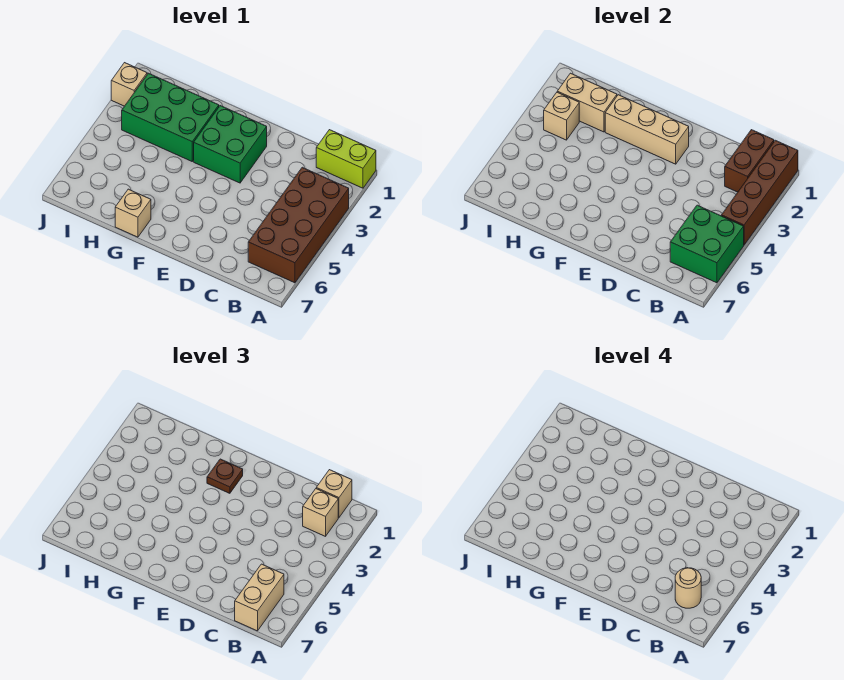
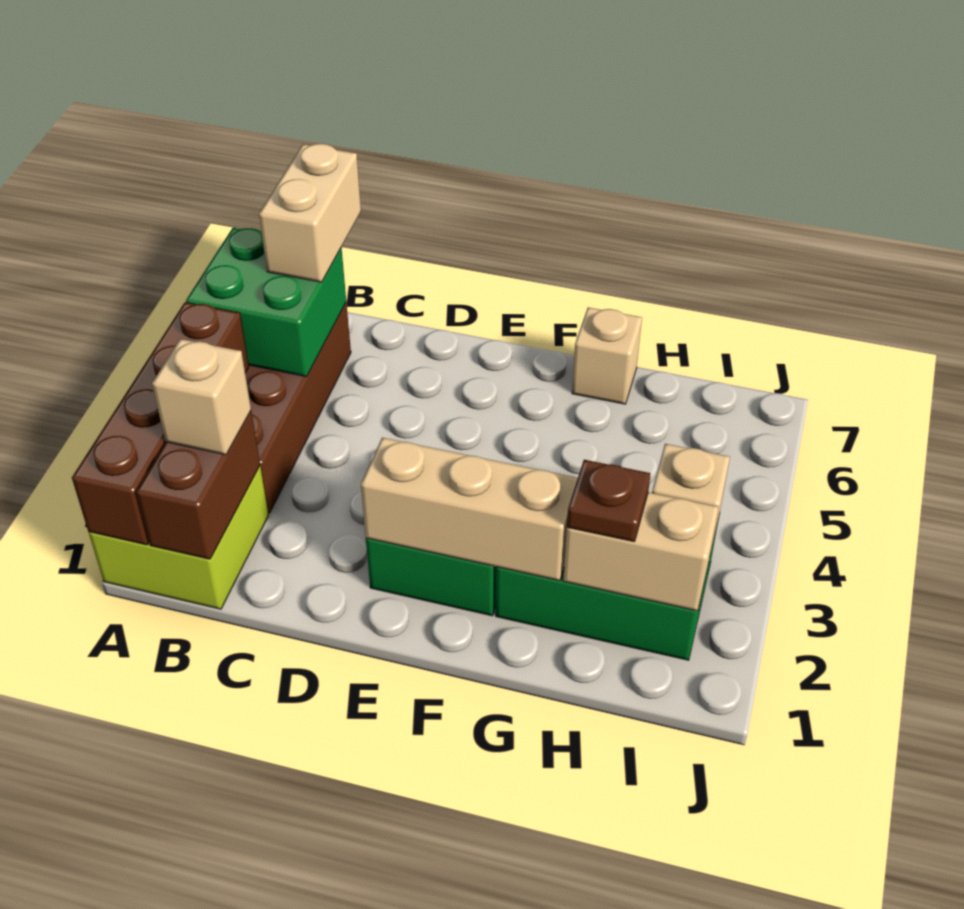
lime 1x2 brick [316,130,376,188] -> lime 2x2 brick [89,466,268,609]
tan 1x1 brick [316,470,352,517] -> none
tan 1x1 round brick [675,568,701,608] -> none
brown 1x1 plate [207,459,243,493] -> brown 1x1 plate moved to [567,460,651,542]
tan 1x1 brick [111,63,147,106] -> none

